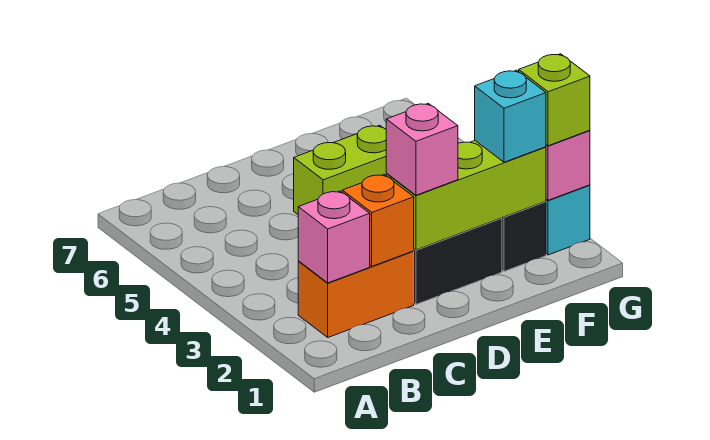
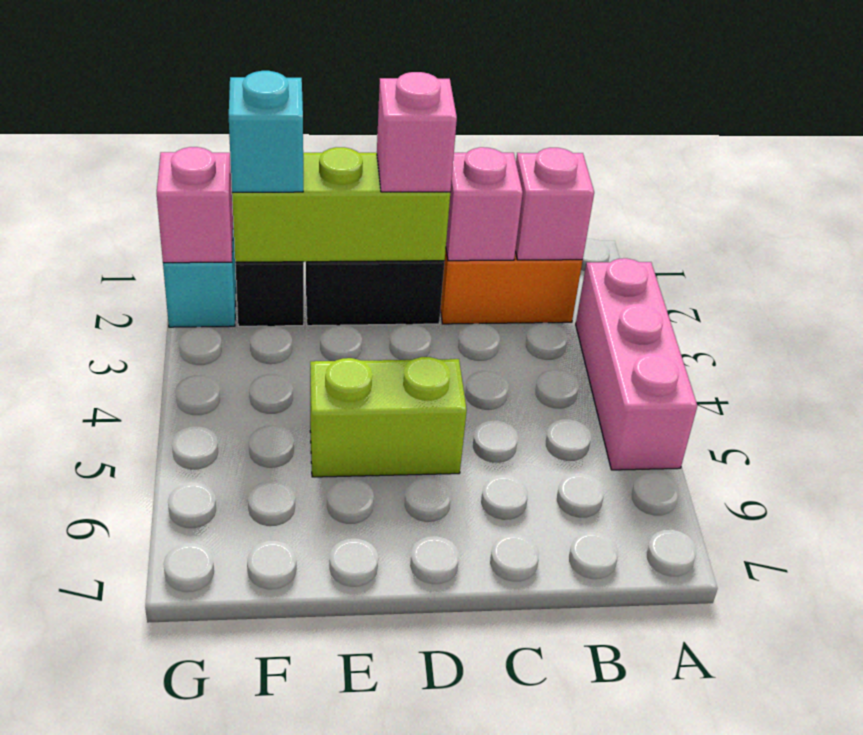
none -> pink 1x3 brick [576,258,697,470]
orange 1x1 brick [342,175,414,266] -> pink 1x1 brick [446,147,523,261]
lime 1x1 brick [519,54,590,146] -> none

